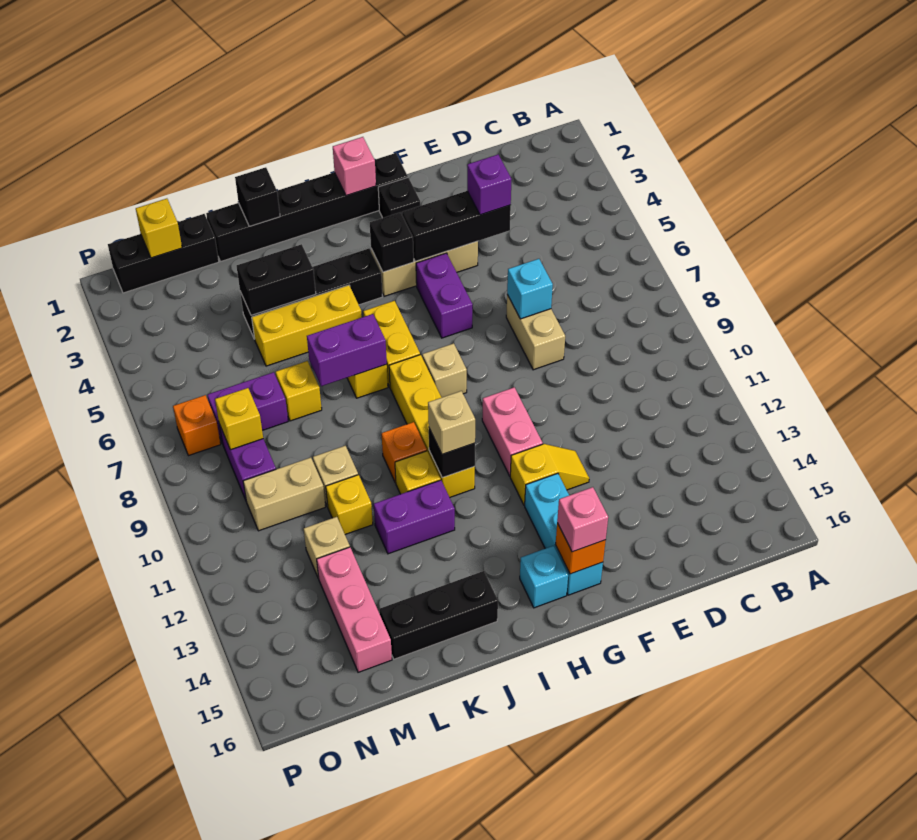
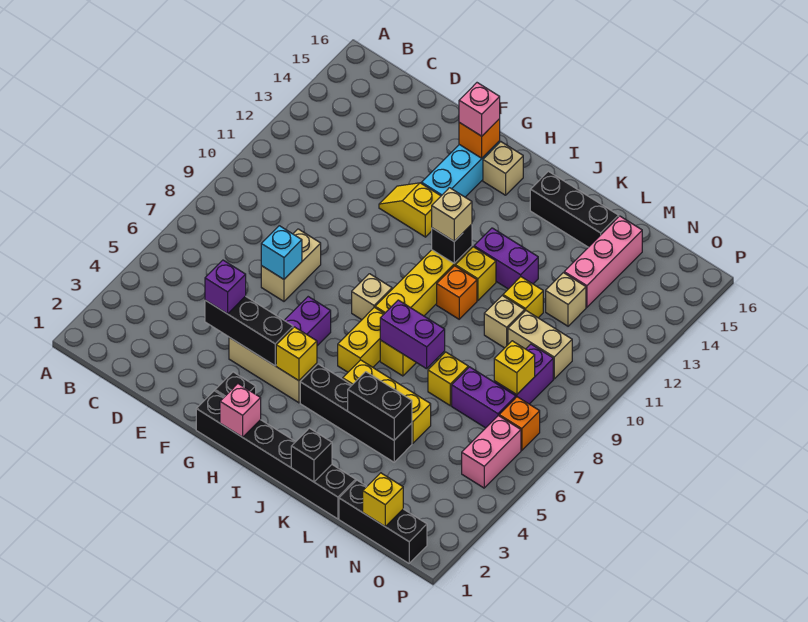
pink 1x2 brick [482,387,543,476] -> pink 1x2 brick moved to [462,416,521,488]
black 1x1 brick [370,212,414,272] -> yellow 1x1 brick [276,327,317,381]
cyan 1x1 brick [520,546,568,608] -> tan 1x1 brick [483,142,523,195]

